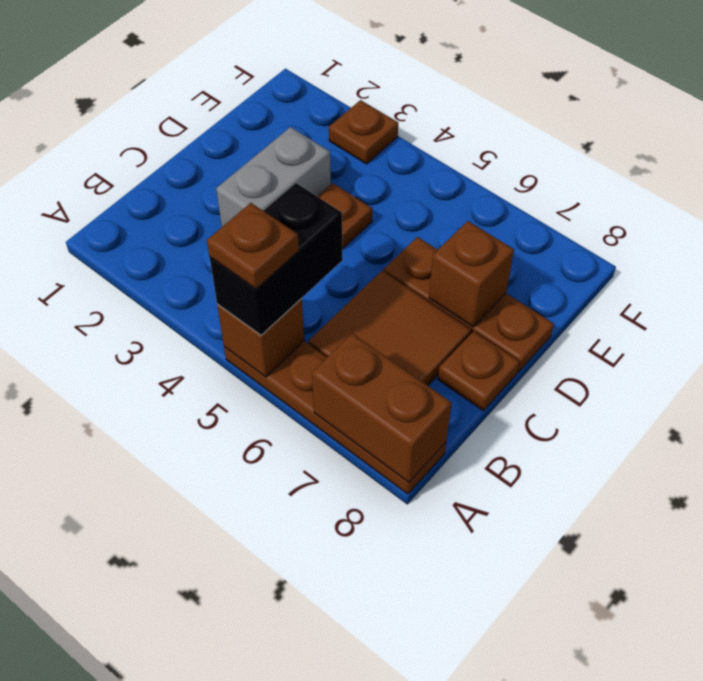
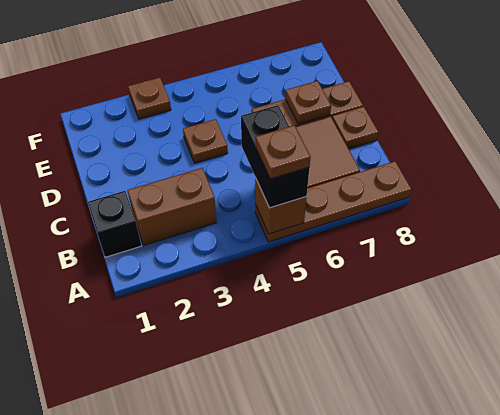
brown 1x2 brick [312,334,452,482] -> brown 1x2 brick moved to [127,168,217,245]
none -> black 1x1 brick [88,191,142,257]
grey 1x2 brick [216,127,331,227] -> none
brown 1x1 brick [429,221,514,327] -> brown 1x1 plate [285,81,331,124]

